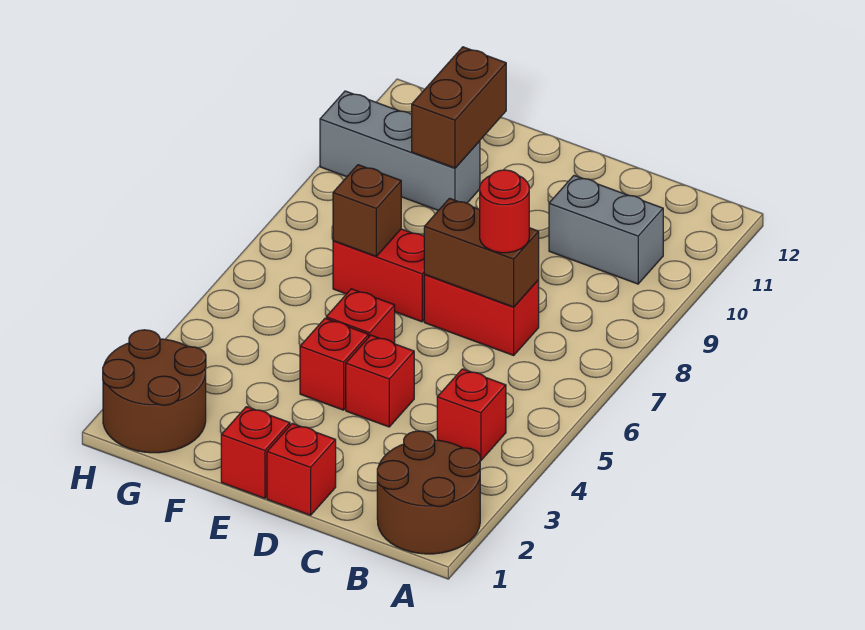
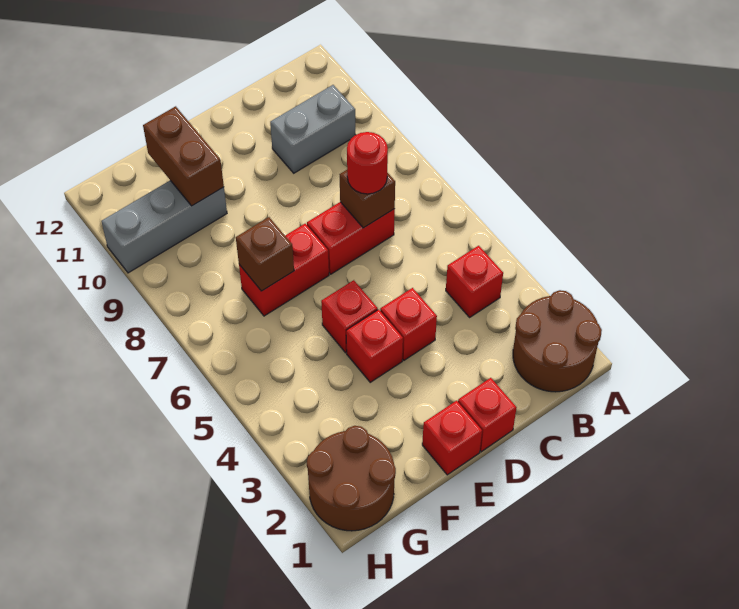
brown 1x2 brick [424,198,539,307] -> brown 1x1 brick [340,170,395,228]

